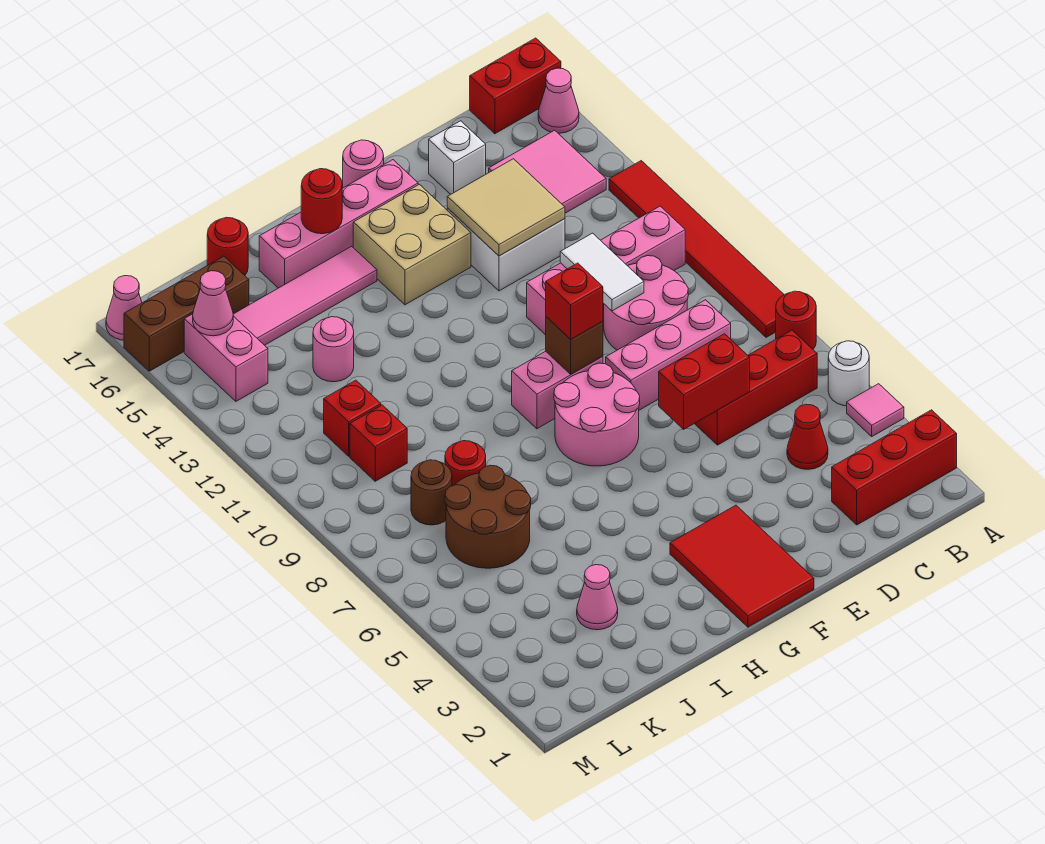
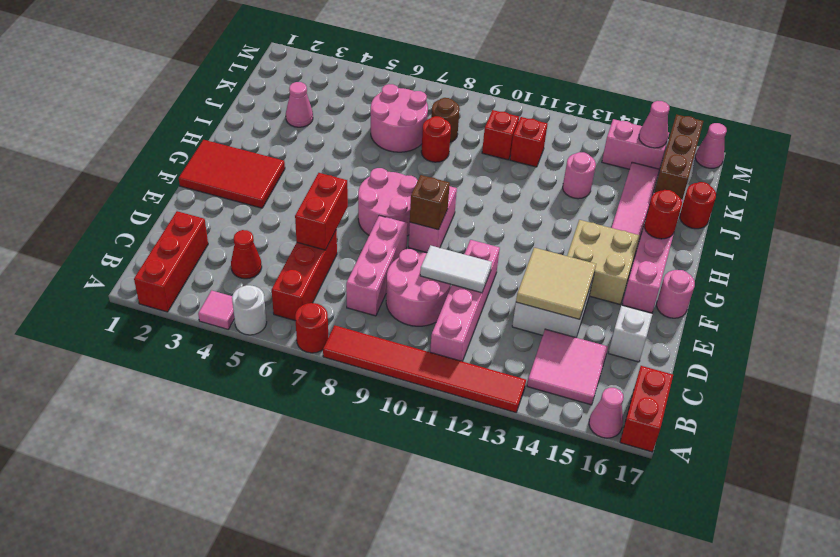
red 1x1 brick [546,263,603,339] -> none
brown 2x2 round brick [445,465,531,568] -> pink 2x2 round brick [371,84,428,152]

